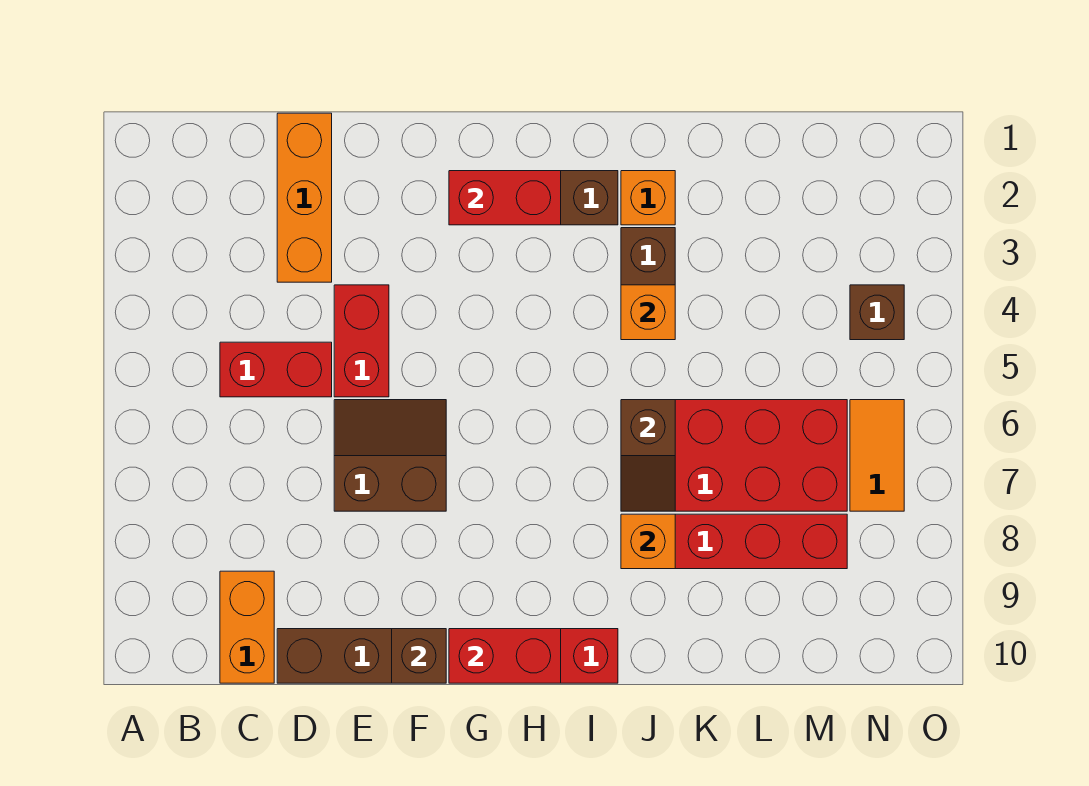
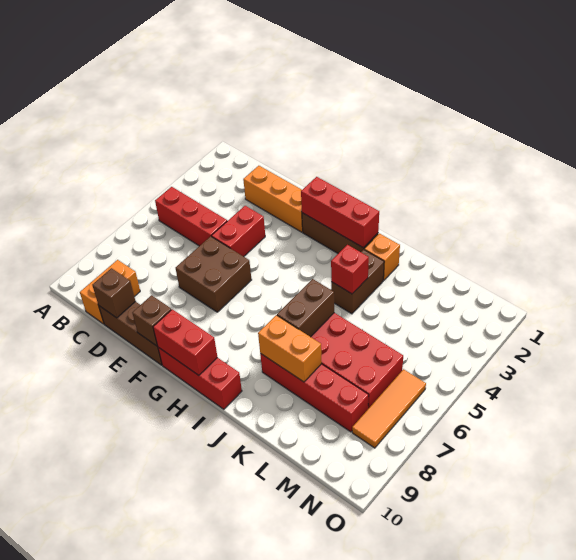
red 1x2 brick [220,342,332,397] -> red 1x3 brick [155,187,227,246]
orange 1x3 brick [277,113,332,282] -> orange 1x3 brick turned to [243,166,303,232]
brown 2x2 slope [334,400,446,511] -> brown 2x2 brick [176,236,252,312]
red 1x2 brick [449,171,561,225] -> red 1x3 brick [301,177,379,248]
orange 1x1 brick [621,285,675,340] -> red 1x1 brick [331,245,369,294]
brown 1x2 slope [621,400,675,511] -> brown 1x2 brick [277,279,334,337]
orange 1x1 brick [621,514,675,569] -> orange 1x2 brick [258,315,322,382]
brown 1x1 brick [850,285,904,340] -> brown 1x1 brick moved to [92,268,135,318]
orange 1x2 tile [850,400,904,511] -> orange 1x3 tile [352,369,426,448]

